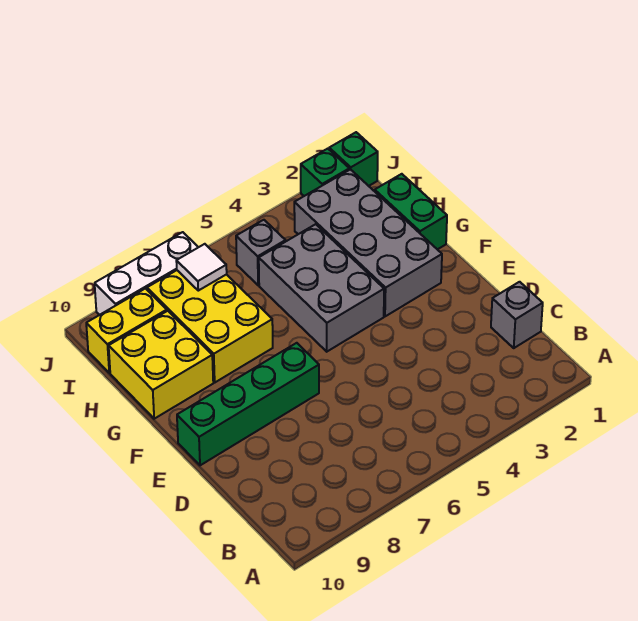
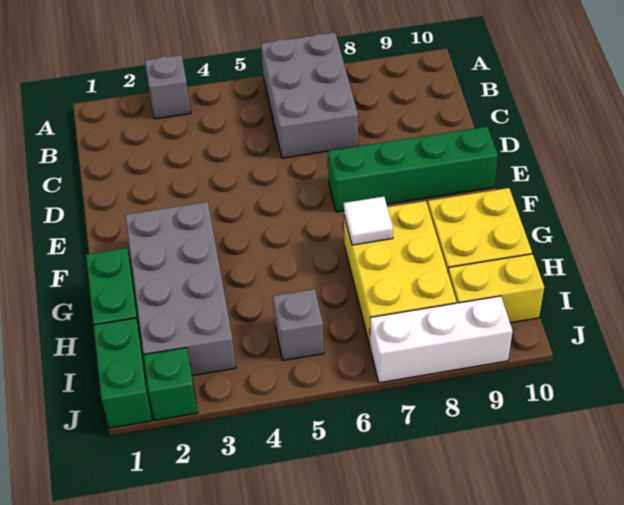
grey 1x1 brick [491,282,543,348] -> grey 1x1 brick moved to [145,55,191,119]
grey 2x3 brick [259,224,384,352] -> grey 2x3 brick moved to [261,33,358,158]
white 1x1 tile [176,244,227,291] -> white 1x1 tile moved to [344,197,393,245]
green 1x1 brick [329,132,378,186] -> green 1x2 brick [93,318,152,428]

